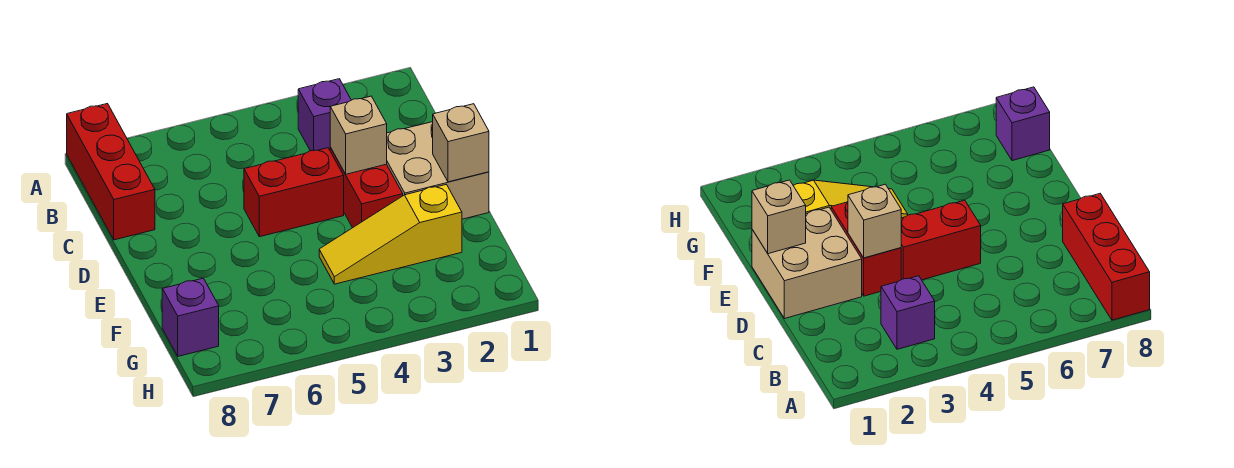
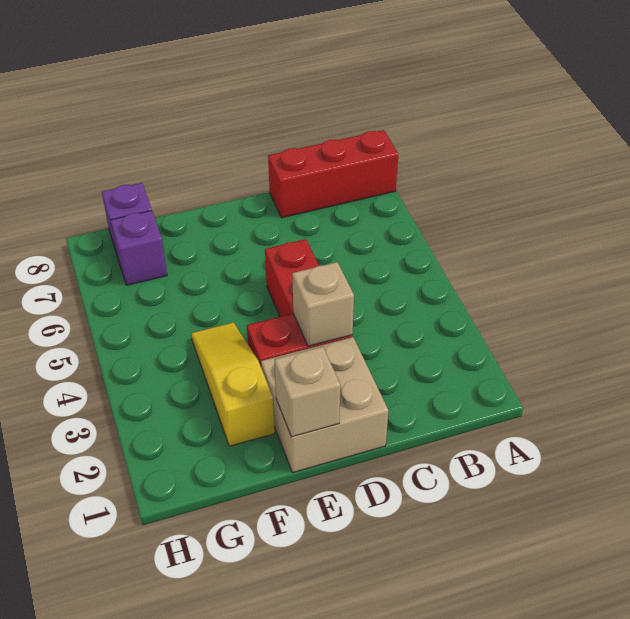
purple 1x1 brick [298,79,351,151] -> purple 1x1 brick moved to [111,211,167,285]

